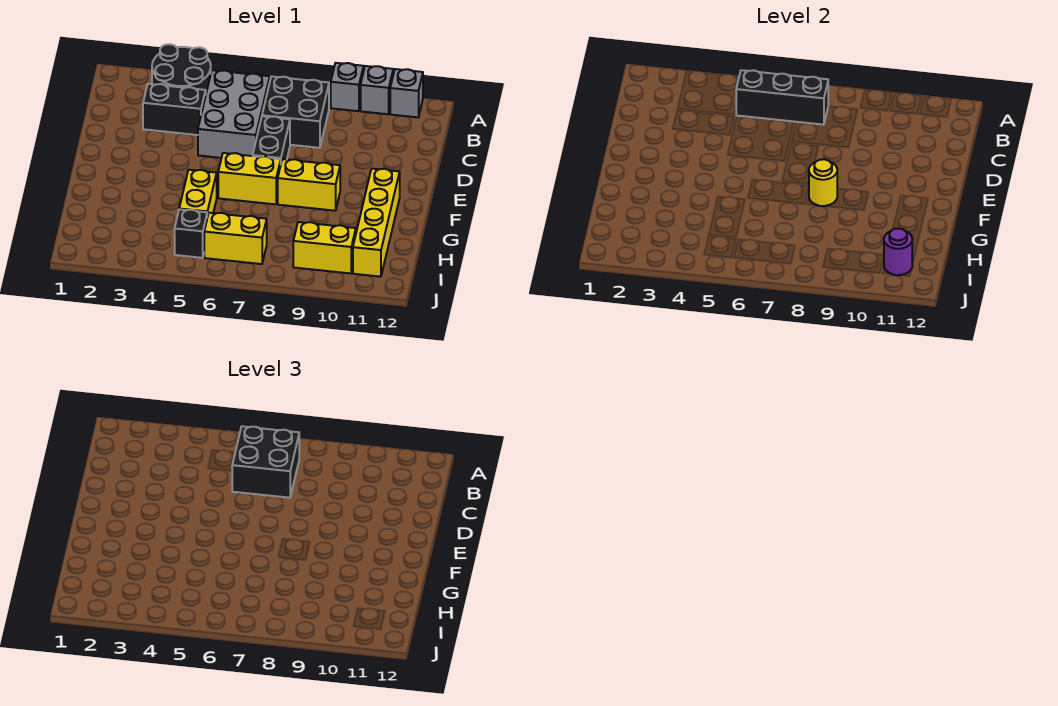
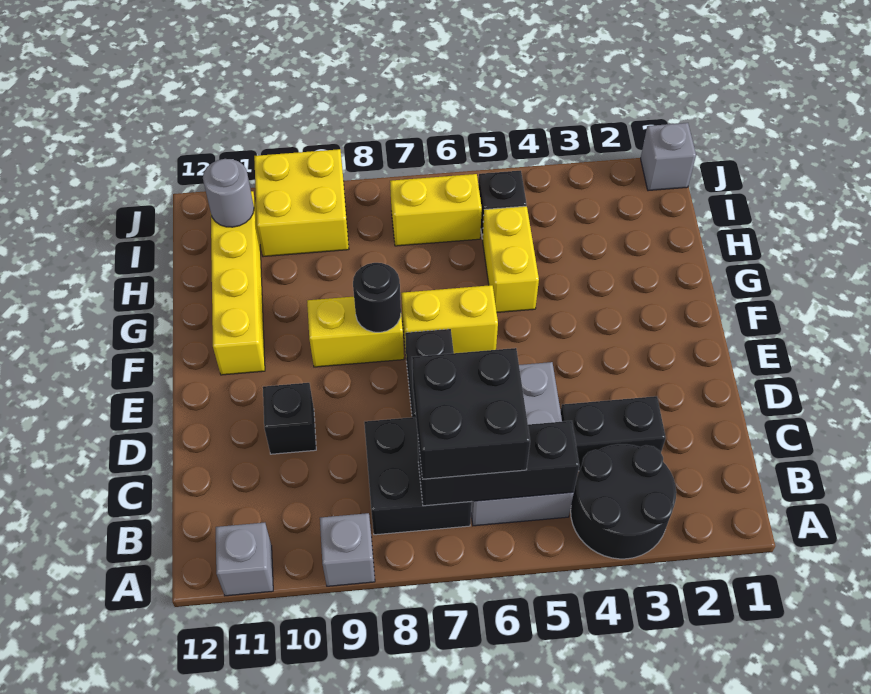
grey 1x1 brick [361,66,393,114] -> grey 1x1 brick moved to [641,123,696,191]
none -> black 1x1 brick [263,383,316,454]
yellow 1x1 round brick [809,159,837,206] -> black 1x1 round brick [353,263,401,332]
yellow 1x2 brick [293,222,356,273] -> yellow 2x2 brick [254,149,349,257]
purple 1x1 round brick [884,228,912,275] -> grey 1x1 round brick [203,159,254,227]

